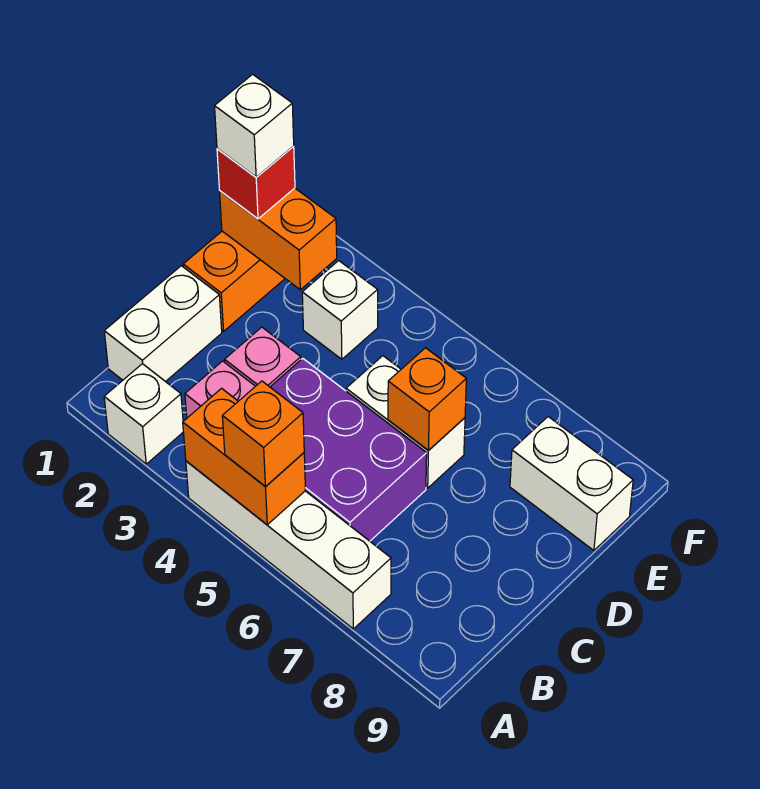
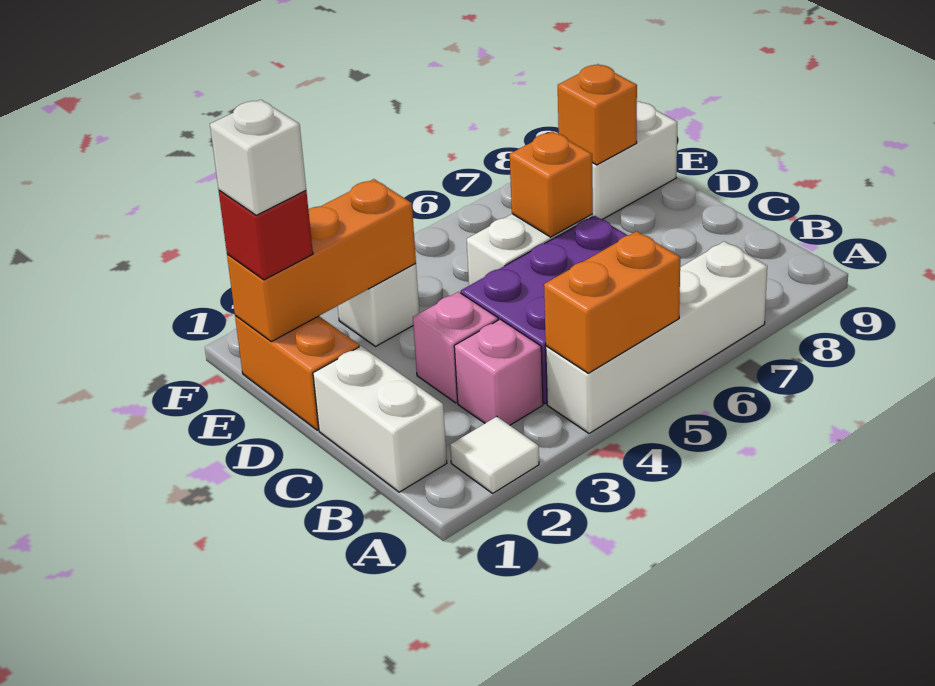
white 1x1 brick [104,364,183,464] -> white 1x1 tile [450,417,539,493]
orange 1x1 brick [222,381,304,486] -> orange 1x1 brick moved to [558,64,637,165]
orange 1x2 brick [220,188,337,290] -> orange 1x3 brick [227,179,416,342]

